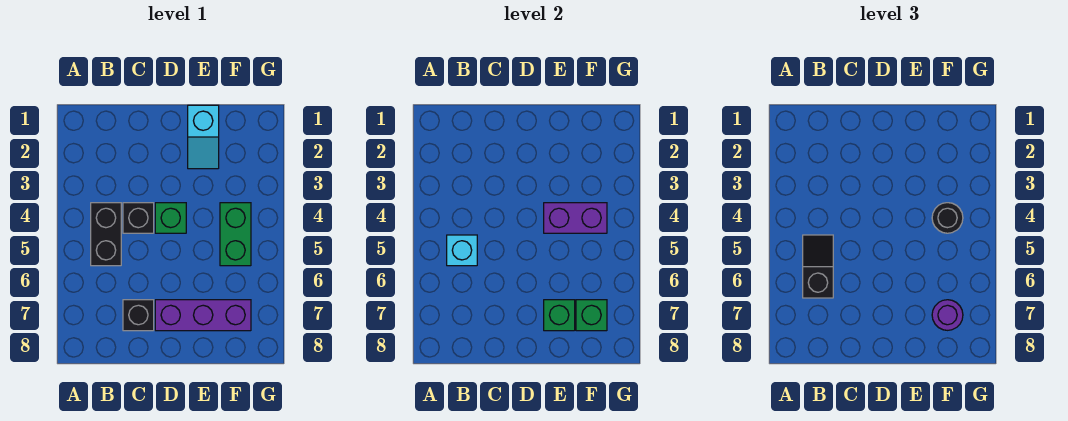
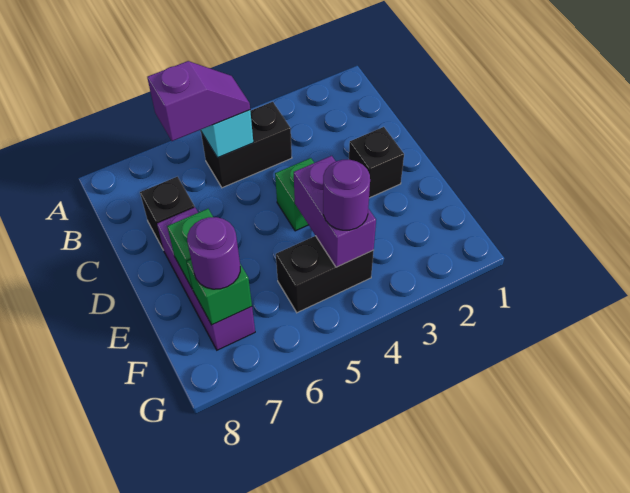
black 1x2 slope [803,235,833,298] -> purple 1x2 slope [147,61,250,141]
black 1x1 brick [123,203,154,233] -> black 1x1 brick moved to [349,127,404,198]
cyan 1x2 slope [188,105,219,169] -> none
green 1x2 brick [220,203,251,266] -> black 1x2 brick [276,236,374,313]
black 1x1 round brick [932,203,963,233] -> purple 1x1 round brick [323,160,370,230]

